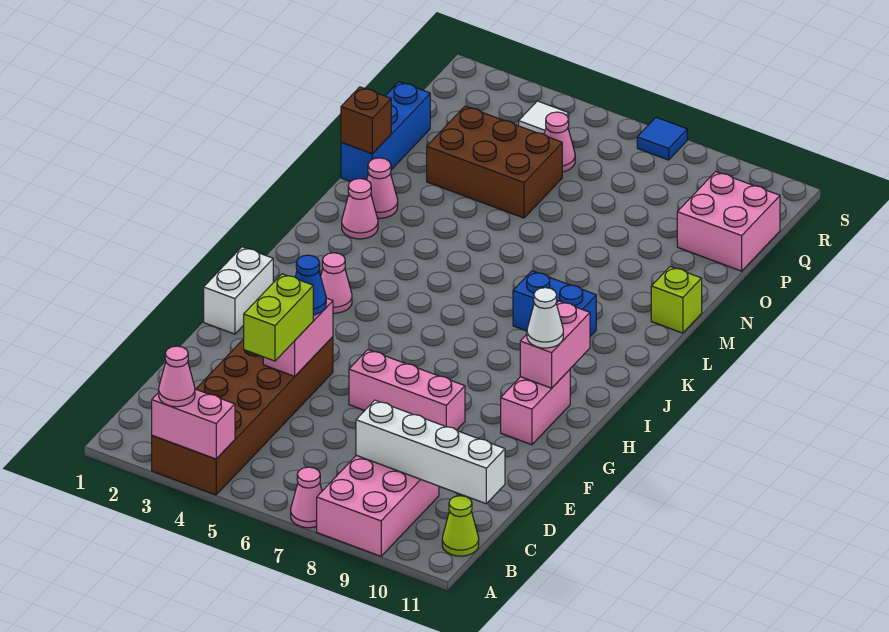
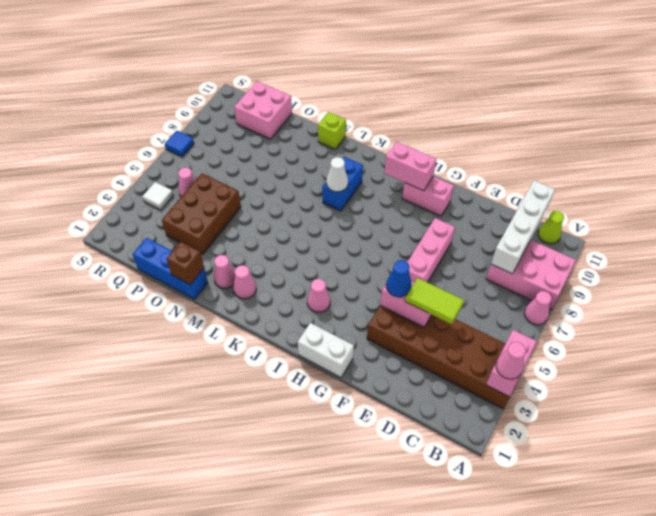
lime 1x2 brick [244,274,313,361] -> lime 1x2 tile [405,278,464,324]
white 1x1 cone [527,288,563,348] -> white 1x1 cone moved to [326,157,348,192]

